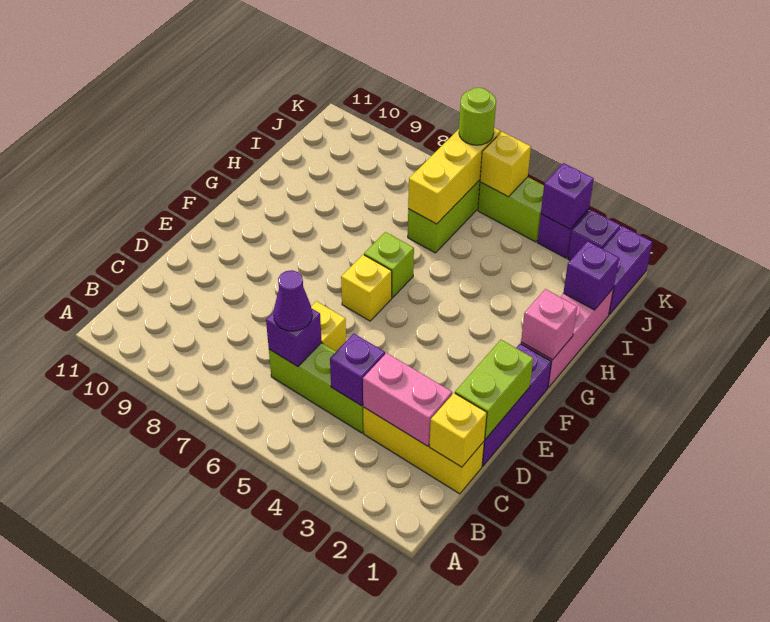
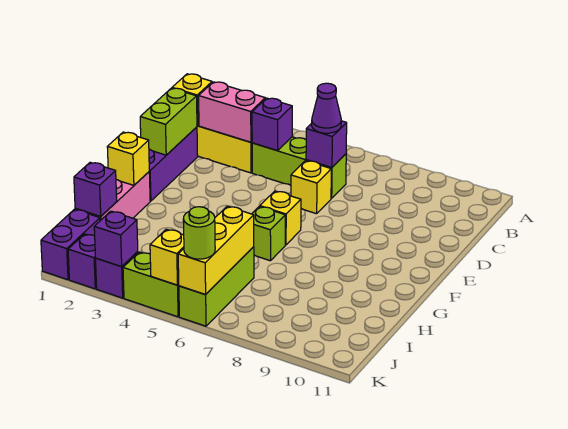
pink 1x1 brick [521,289,577,360] -> yellow 1x1 brick [107,132,149,185]

